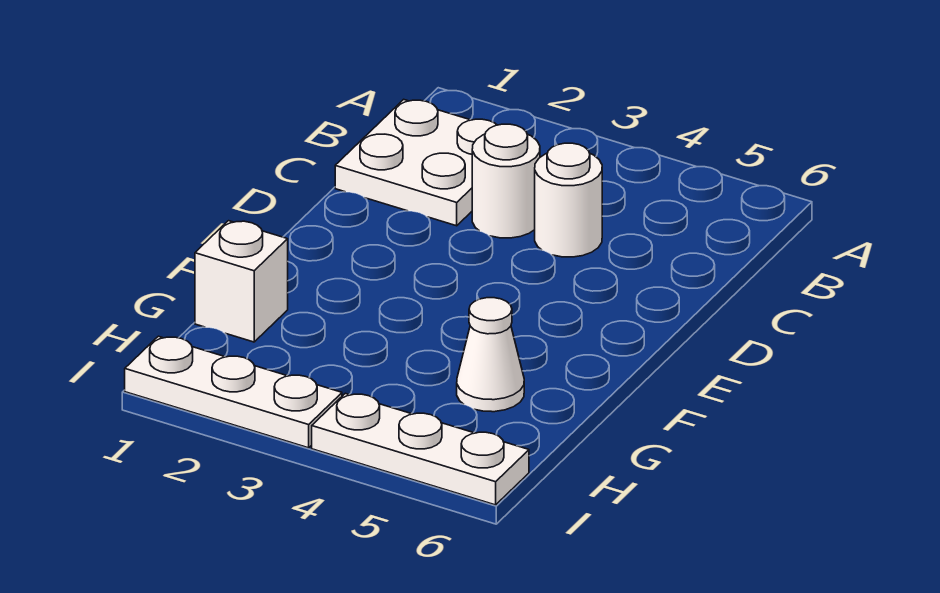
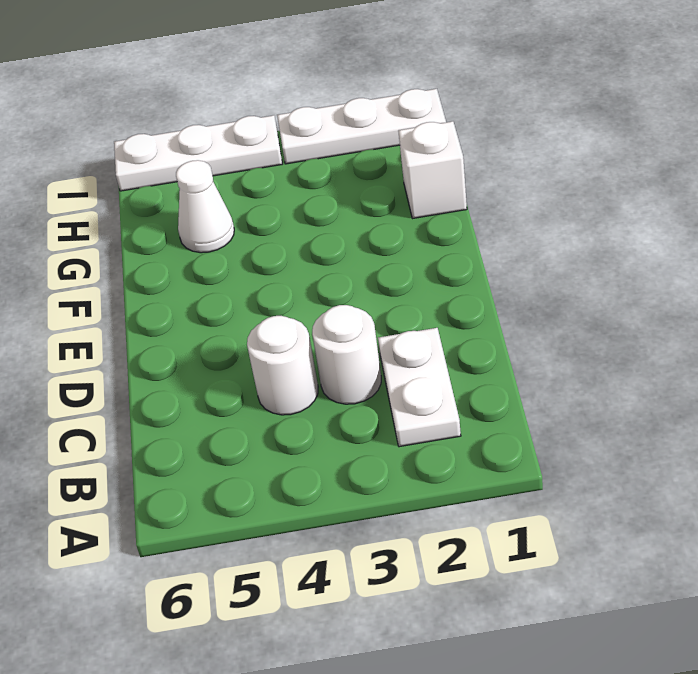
white 2x2 plate [335,99,497,226] -> white 1x2 plate [378,328,461,447]

